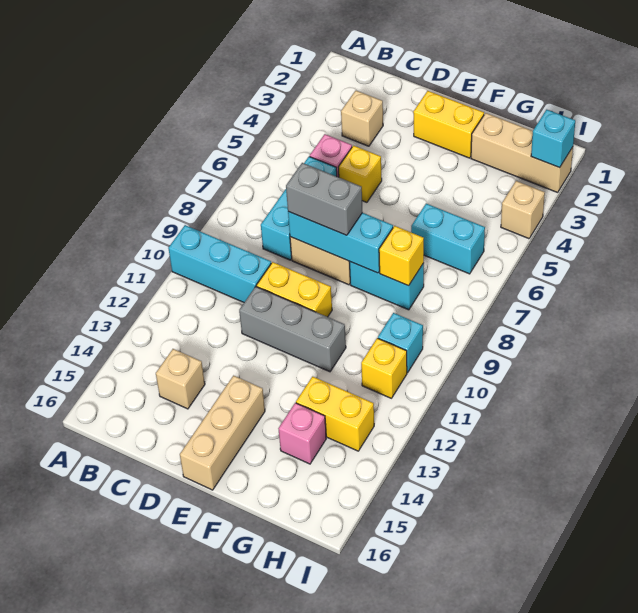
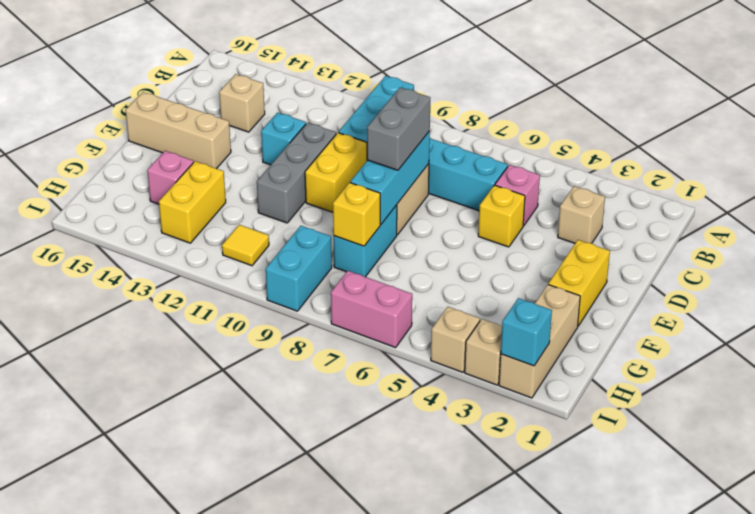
cyan 1x2 brick [411,204,485,274] -> cyan 1x2 brick moved to [266,226,332,311]
cyan 1x1 brick [378,313,423,373] -> cyan 1x1 brick moved to [261,113,306,165]
yellow 1x1 brick [361,338,407,398] -> yellow 1x1 tile [222,225,269,266]
none -> tan 1x1 brick [465,319,502,385]
none -> pink 1x2 brick [331,271,412,348]

